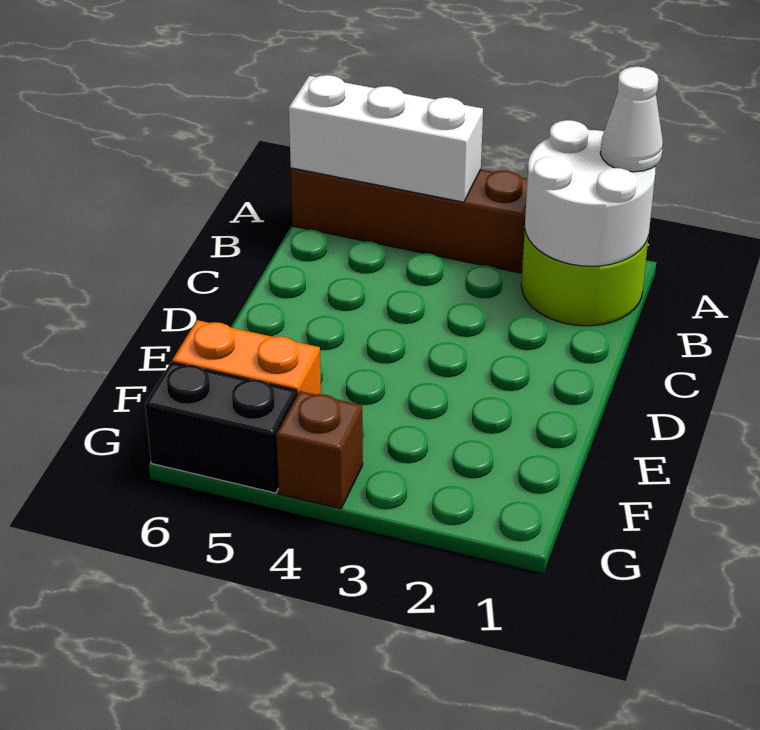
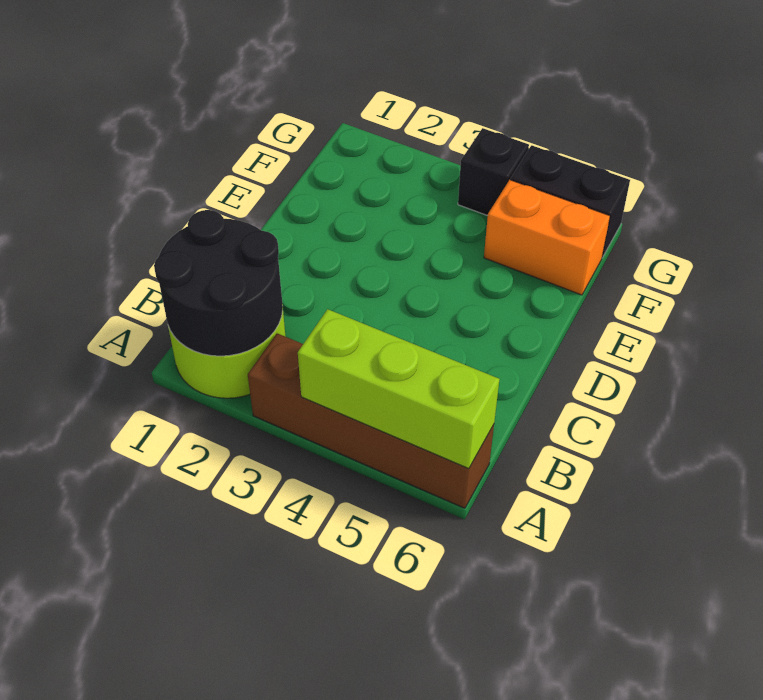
white 2x2 round brick [525,120,655,266] -> black 2x2 round brick [154,210,283,356]
white 1x1 cone [600,67,663,172] -> none
white 1x3 brick [289,75,483,202] -> lime 1x3 brick [298,309,499,469]
brown 1x1 brick [276,391,363,509] -> black 1x1 brick [458,128,529,216]

